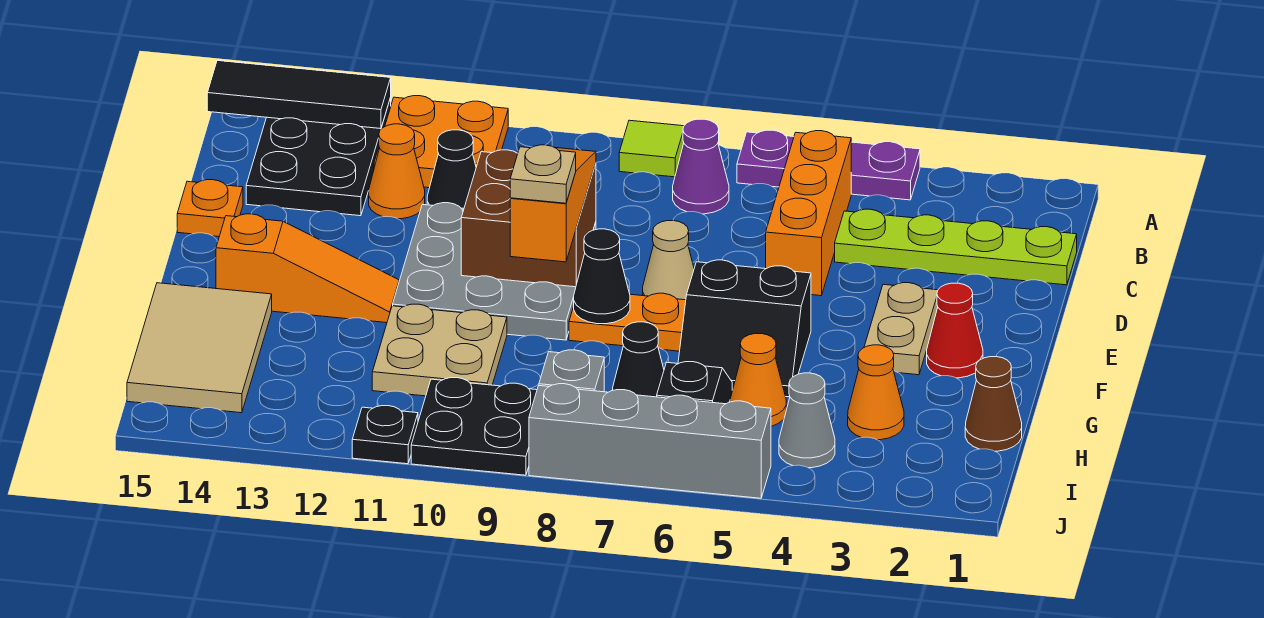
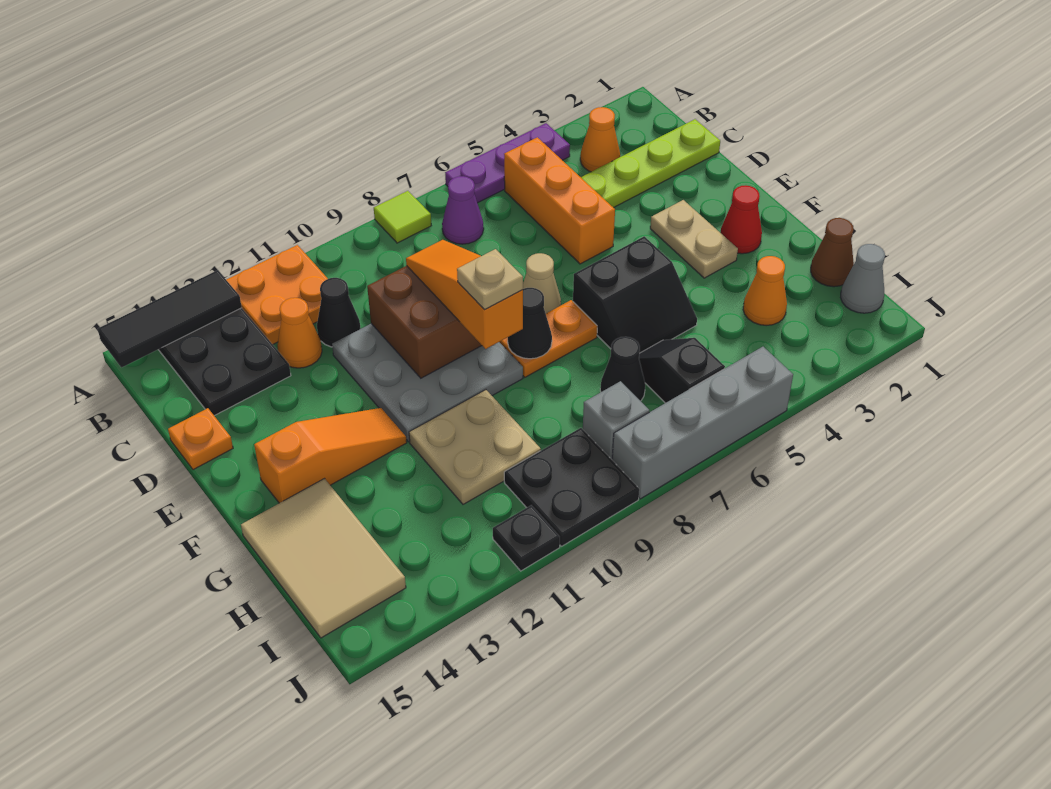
orange 1x1 cone [730,334,786,426] -> orange 1x1 cone moved to [580,107,620,172]
grey 1x1 cone [779,373,835,468] -> grey 1x1 cone moved to [841,244,885,313]

